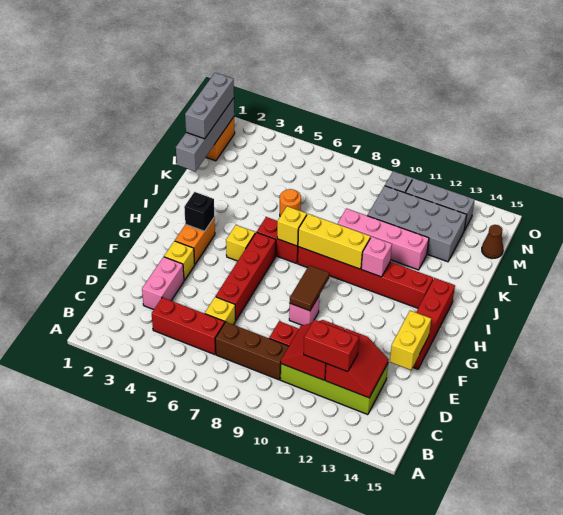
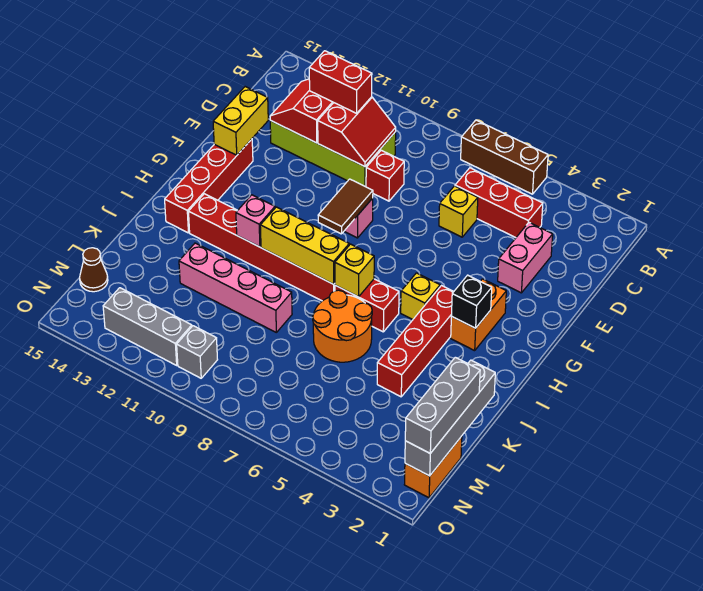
brown 1x3 brick [215,322,289,380] -> brown 1x3 brick moved to [461,120,548,194]
red 1x4 brick [216,232,276,320] -> red 1x4 brick moved to [377,286,454,397]
yellow 1x1 brick [164,241,195,280] -> none
orange 1x1 round brick [280,189,301,216] -> orange 2x2 round brick [313,290,372,362]
grey 2x4 brick [367,186,467,262] -> none

